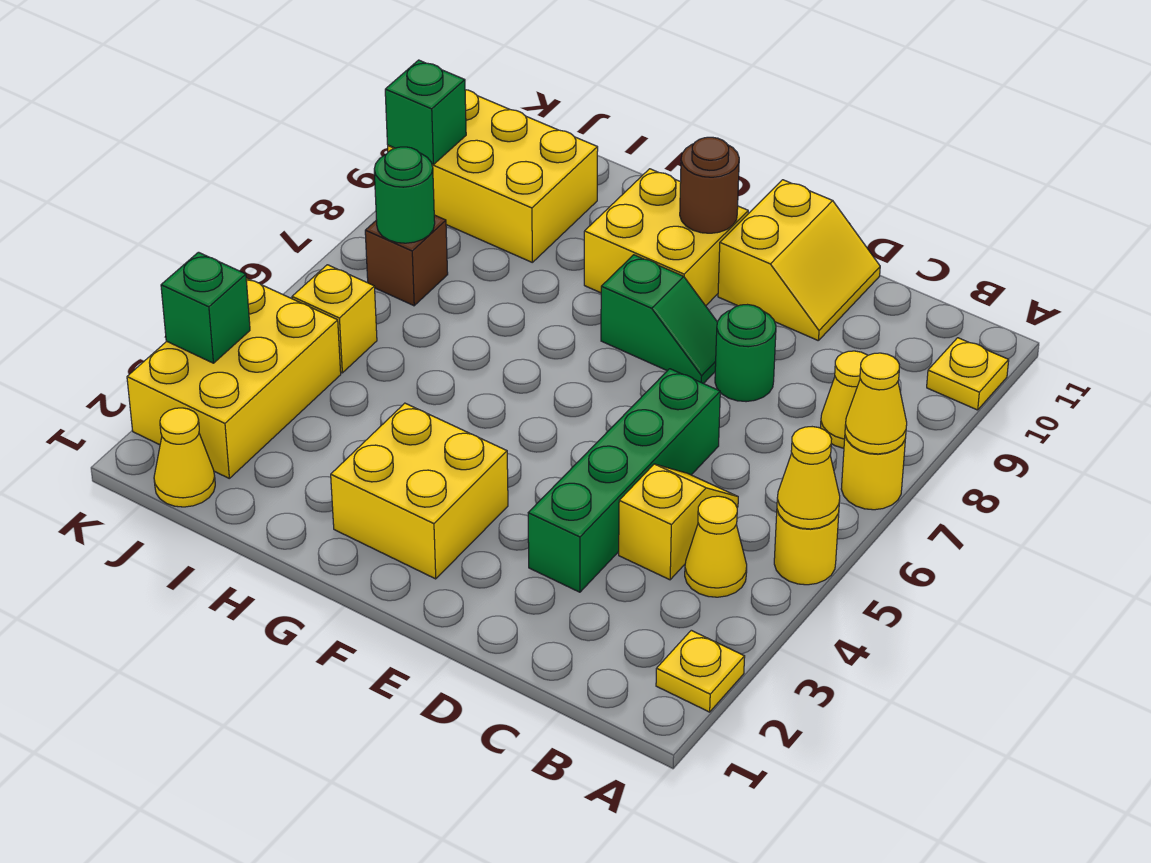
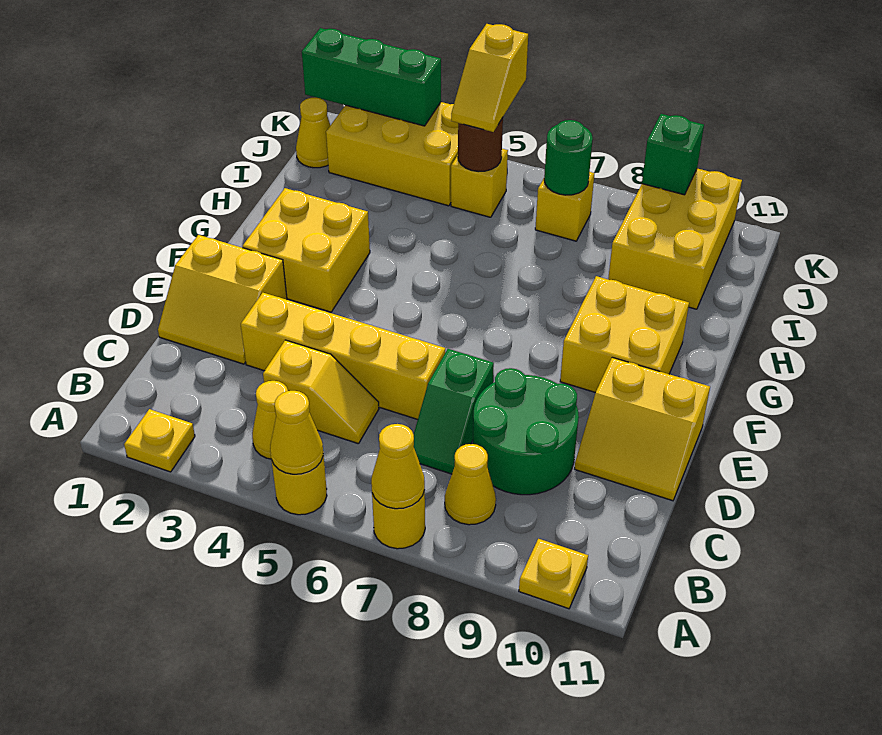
none -> yellow 2x2 slope [158,235,287,364]
green 1x4 brick [528,369,720,592] -> yellow 1x4 brick [241,293,445,420]
green 1x1 round brick [715,305,776,402] -> green 2x2 round brick [473,368,579,495]
green 1x2 slope [601,255,717,384] -> green 1x2 slope moved to [414,349,494,474]
brown 1x1 round brick [680,137,739,233] -> brown 1x1 round brick moved to [458,118,503,172]
none -> yellow 1x2 slope [451,24,528,132]
brown 1x1 brick [365,215,448,306] -> yellow 1x1 brick [535,172,594,241]
green 1x1 brick [161,252,250,363] -> green 1x3 brick [302,28,441,126]

